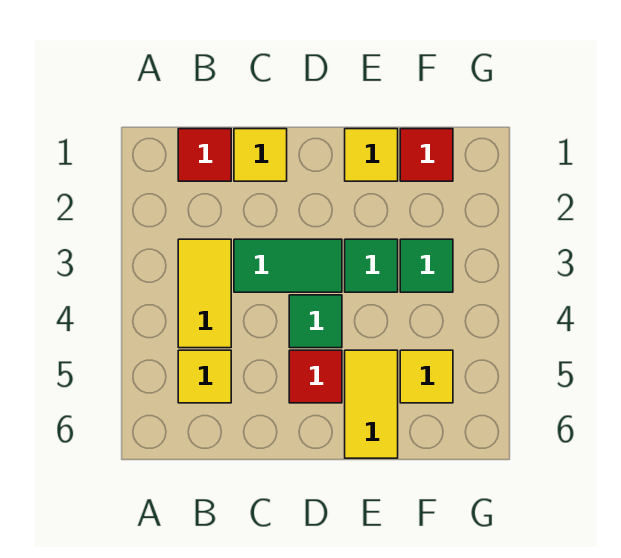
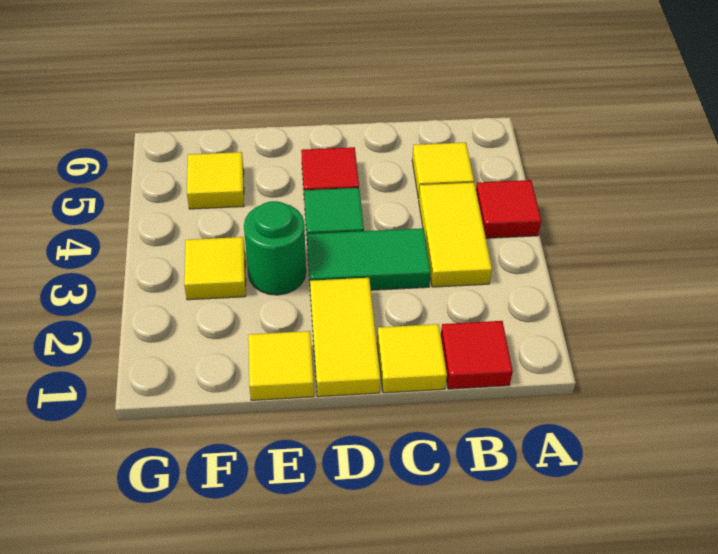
green 1x1 tile [345,239,398,292] -> green 1x1 round brick [244,201,306,295]
yellow 1x2 tile [345,350,398,458] -> yellow 1x2 tile moved to [310,278,381,397]
red 1x1 tile [400,129,453,181] -> red 1x1 tile moved to [476,180,541,238]
green 1x1 tile [400,239,453,292] -> yellow 1x1 tile [184,237,246,300]

